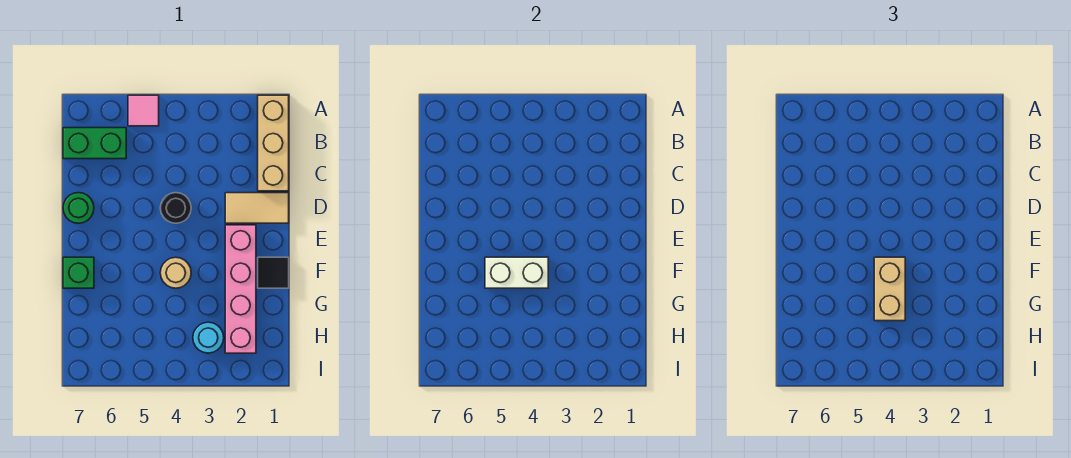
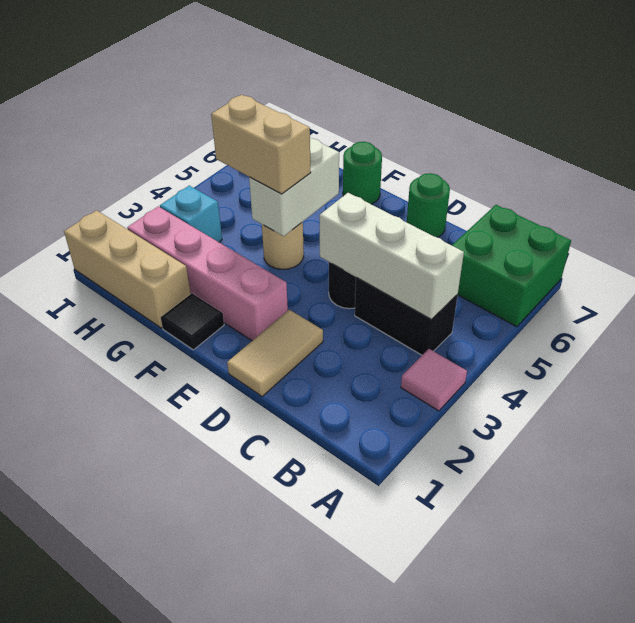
tan 1x3 brick [258,95,289,191] -> tan 1x3 brick moved to [64,210,191,328]
pink 1x1 tile [128,95,159,126] -> pink 1x1 tile moved to [401,349,467,411]
none -> black 1x2 brick [355,278,458,355]
none -> white 1x3 brick [319,193,464,320]
green 1x2 brick [63,128,126,159] -> green 2x2 brick [452,205,571,327]
green 1x1 brick [63,257,94,288] -> green 1x1 round brick [343,142,382,204]
cyan 1x1 round brick [193,322,224,353] -> cyan 1x1 brick [160,186,222,242]

